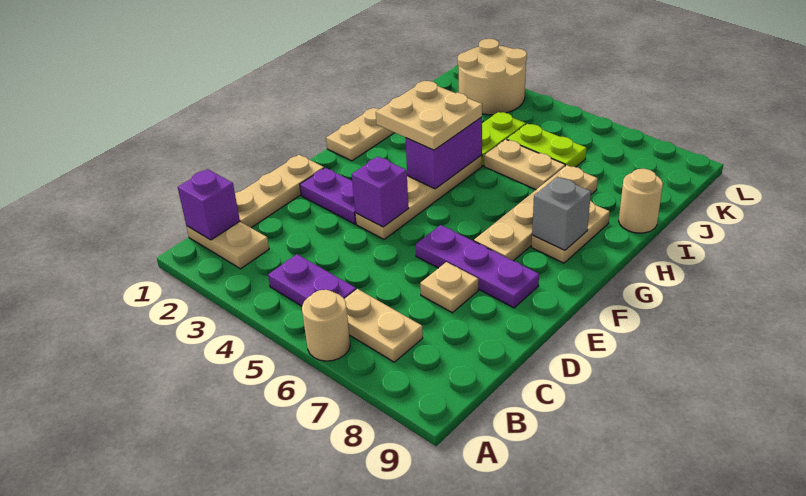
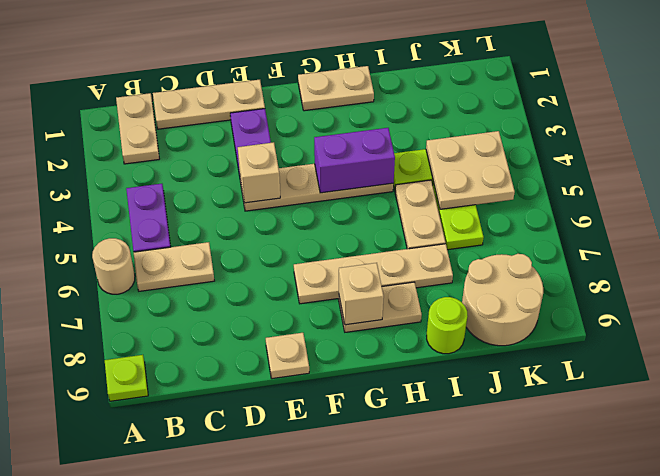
none -> lime 1x1 plate [105,355,148,401]
purple 1x1 brick [178,169,240,240] -> none
tan 1x2 plate [344,289,423,362] -> tan 1x2 plate turned to [134,242,214,291]
tan 1x1 plate [420,262,478,313] -> tan 1x1 plate moved to [266,333,309,379]
purple 1x1 brick [352,157,409,227] -> tan 1x1 brick [238,142,280,203]
purple 1x3 plate [416,225,539,308] -> none
tan 2x2 plate [376,81,482,150] -> tan 2x2 plate moved to [426,131,515,209]
grey 1x1 brick [532,177,591,250] -> tan 1x1 brick [339,263,384,325]
tan 1x1 round brick [619,169,663,233] -> lime 1x1 round brick [427,297,467,354]
tan 2x2 round brick [458,39,527,115] -> tan 2x2 round brick moved to [462,254,543,346]

